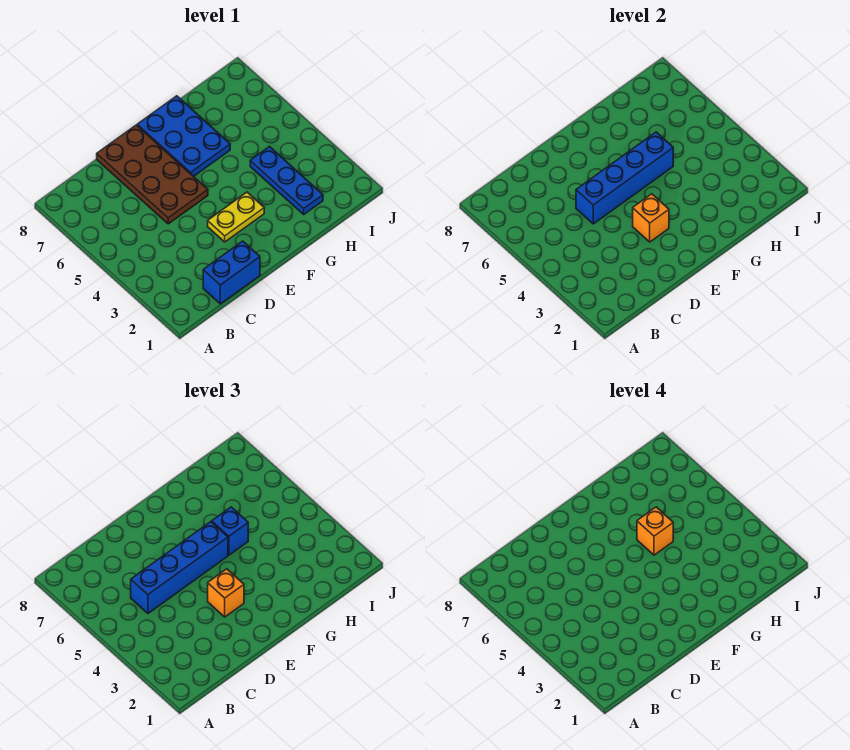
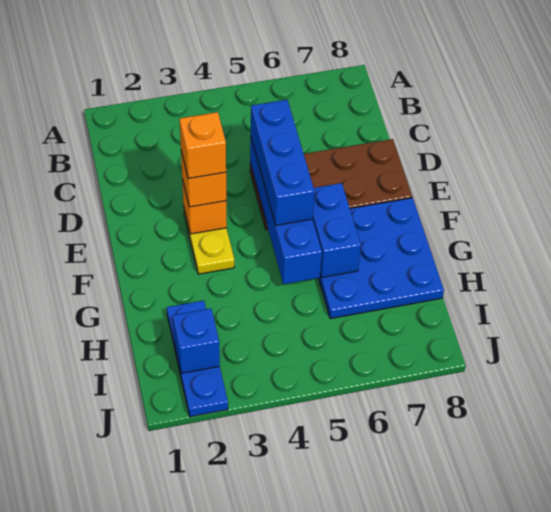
blue 1x2 brick [203,241,260,304] -> blue 1x2 brick moved to [313,183,361,277]
blue 1x4 brick [131,522,228,613] -> blue 1x3 brick [251,100,315,225]
blue 2x3 plate [137,96,230,176] -> blue 3x3 plate [319,198,444,319]
blue 1x1 brick [212,507,248,555] -> blue 1x1 brick moved to [173,308,220,373]
orange 1x1 brick [637,507,673,555] -> orange 1x1 brick moved to [180,112,226,179]
blue 1x3 plate [250,147,323,214] -> blue 1x3 plate turned to [167,301,228,417]

